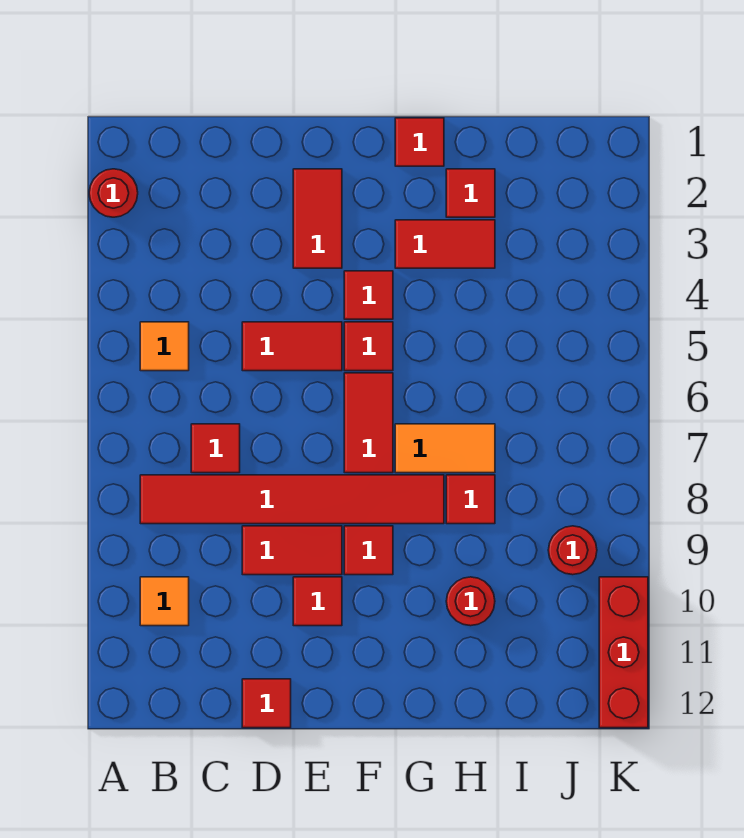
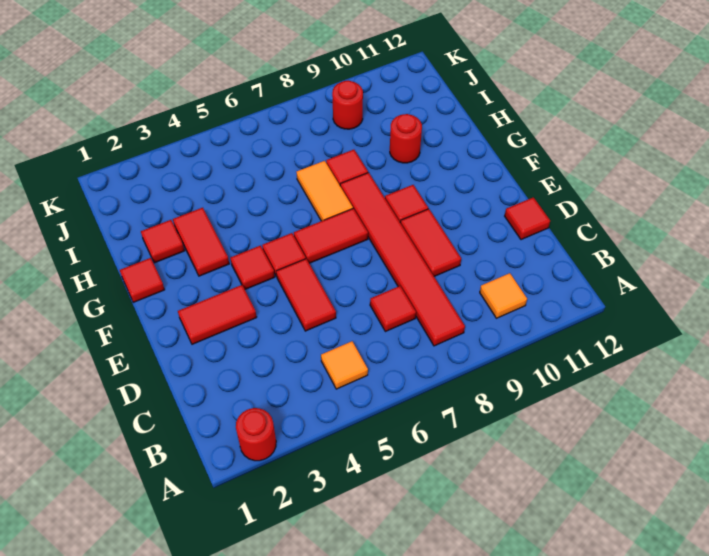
red 1x1 tile [293,577,342,626] -> none
red 1x3 brick [599,577,648,728] -> none

